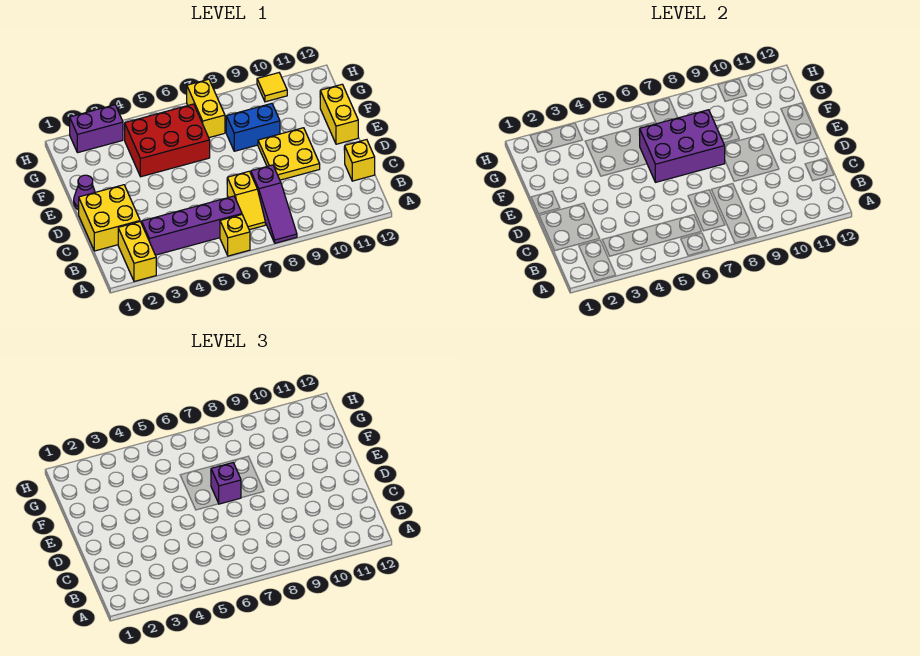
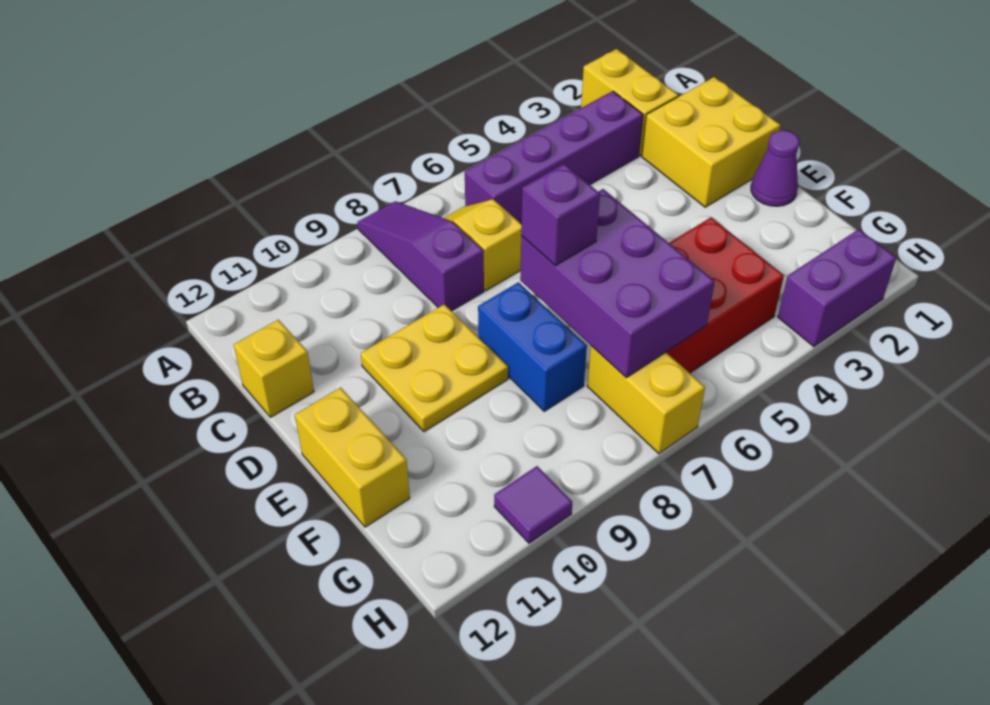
yellow 1x1 brick [220,215,250,256] -> none
purple 2x3 brick [640,110,725,182] -> purple 2x3 brick turned to [520,189,715,378]
blue 1x2 brick [226,103,280,151] -> blue 1x2 brick turned to [478,282,587,411]
yellow 1x1 tile [257,73,287,102] -> purple 1x1 tile [494,466,573,543]

